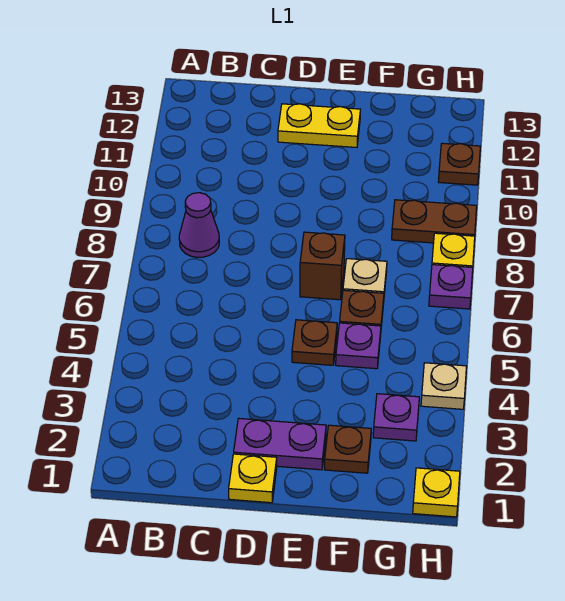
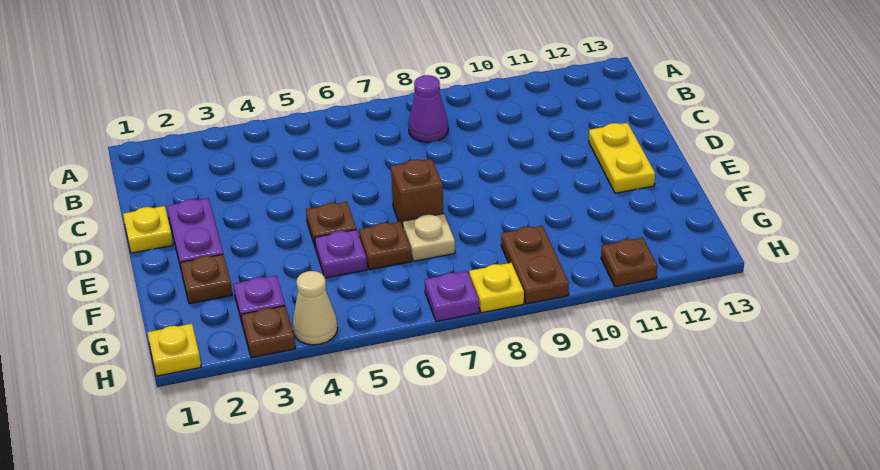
none -> brown 1x1 plate [241,306,295,358]
tan 1x1 plate [421,363,466,409] -> tan 1x1 cone [292,271,338,345]

